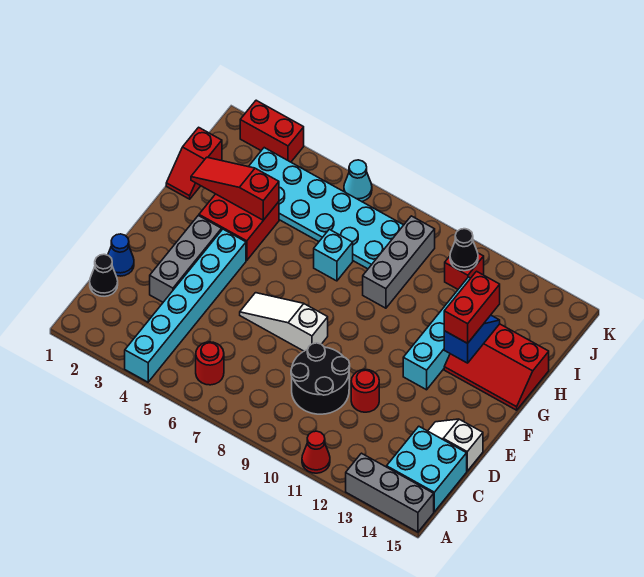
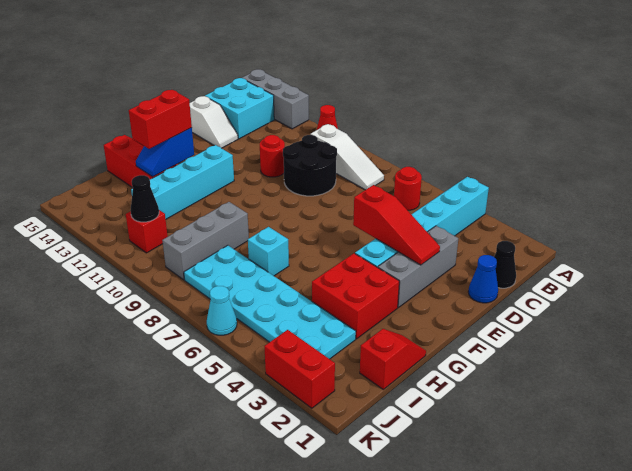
white 1x3 slope [240,293,328,351] -> white 1x3 slope moved to [311,124,384,190]
red 1x3 slope [191,157,279,220] -> red 1x3 slope moved to [353,185,440,265]

